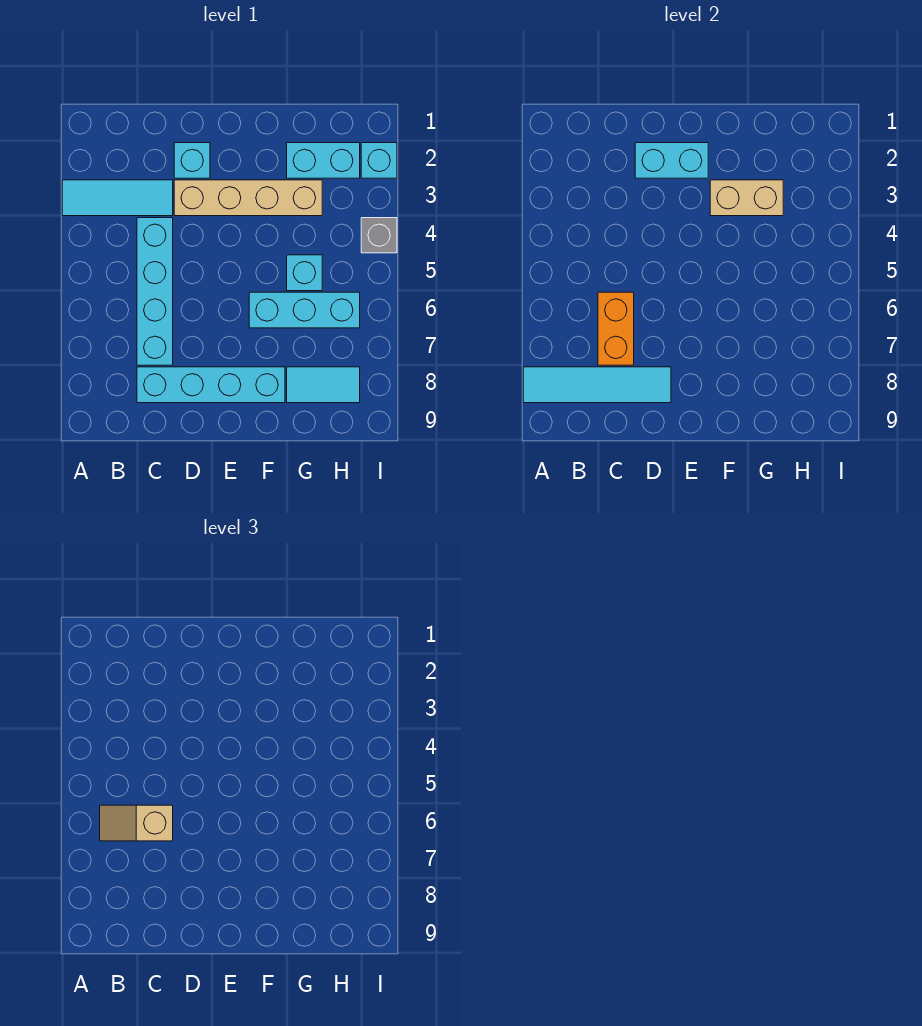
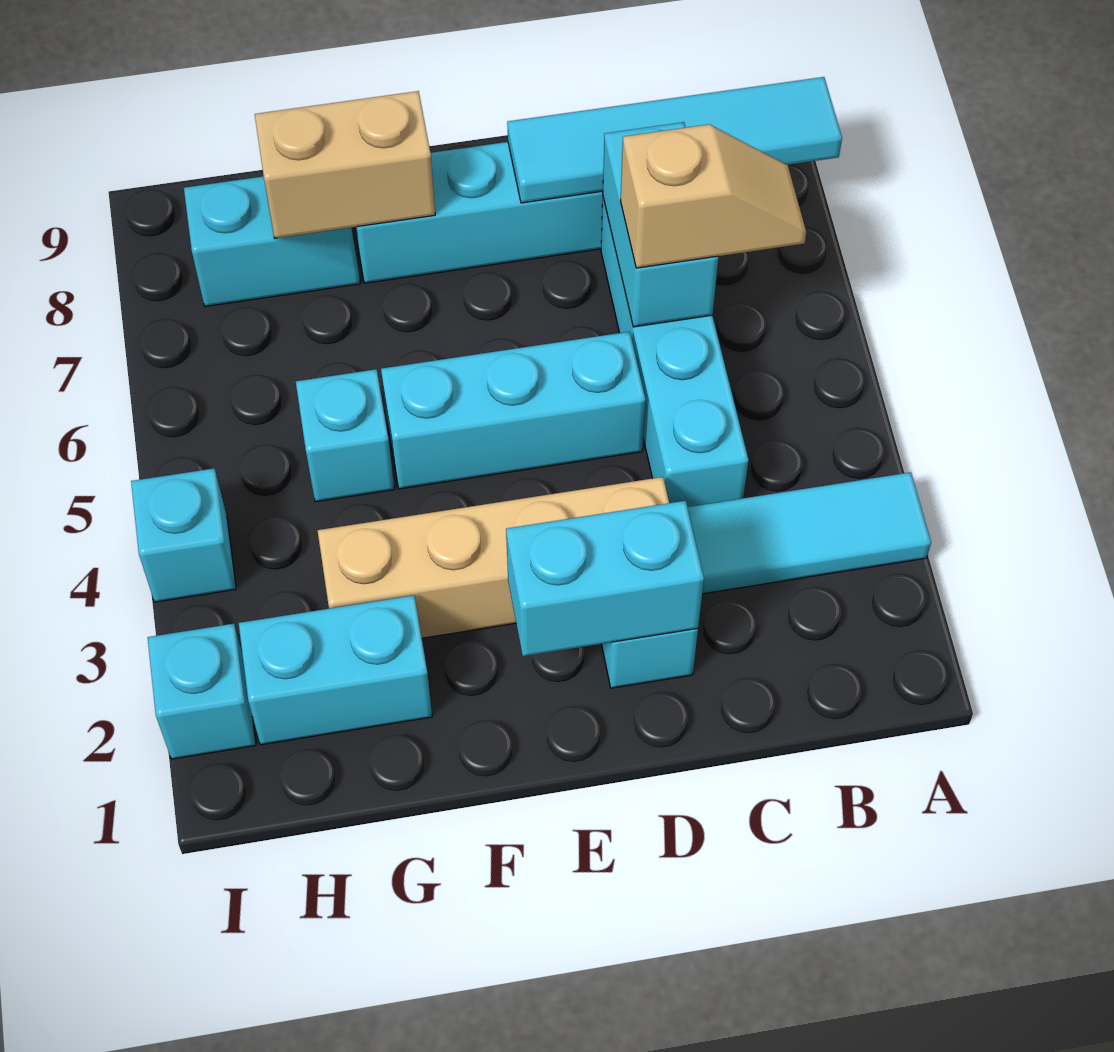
orange 1x2 brick [598,292,634,365] -> cyan 1x2 brick [603,122,718,327]
tan 1x2 brick [710,180,783,216] -> tan 1x2 brick moved to [255,91,435,238]
cyan 1x3 brick [249,292,360,328] -> cyan 1x3 brick moved to [381,332,645,489]
cyan 1x2 tile [287,367,360,403] -> cyan 1x2 slope [184,176,360,307]
grey 1x1 brick [361,218,397,253] -> cyan 1x1 brick [131,468,236,602]

